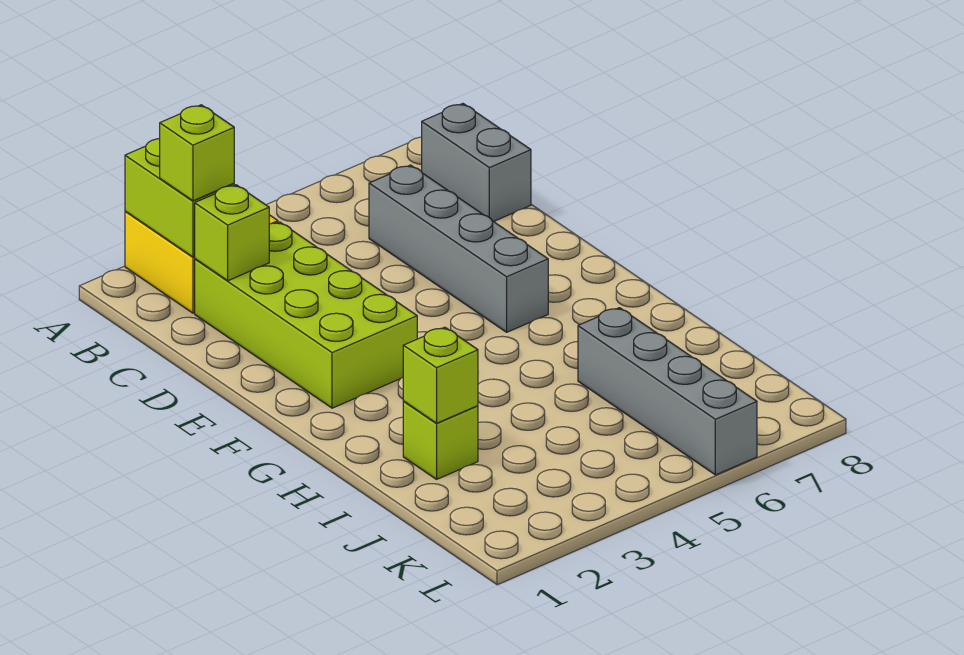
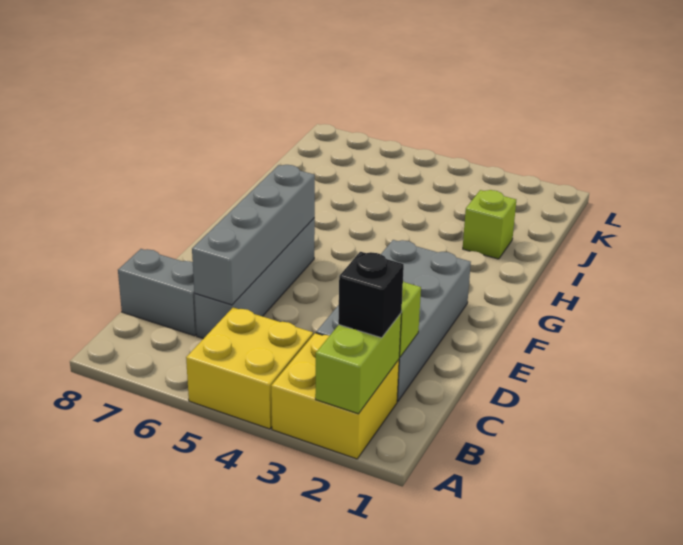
none -> yellow 2x2 brick [186,307,313,429]
lime 1x1 brick [160,105,234,201] -> black 1x1 brick [338,252,404,338]
grey 1x2 brick [422,104,531,222] -> grey 1x2 brick turned to [118,249,197,336]
lime 2x4 brick [195,222,417,408] -> grey 2x4 brick [316,240,471,402]
lime 1x1 brick [403,327,478,423] -> none
grey 1x4 brick [578,308,757,475] -> grey 1x4 brick moved to [192,165,315,305]

